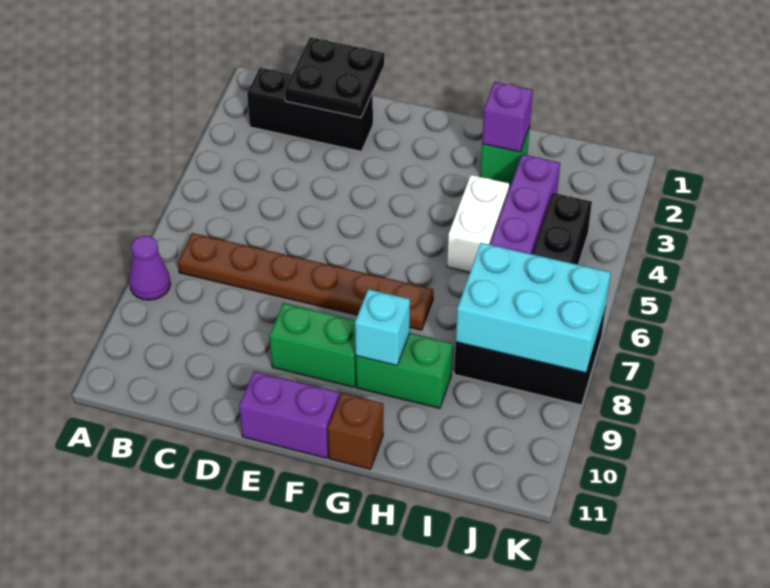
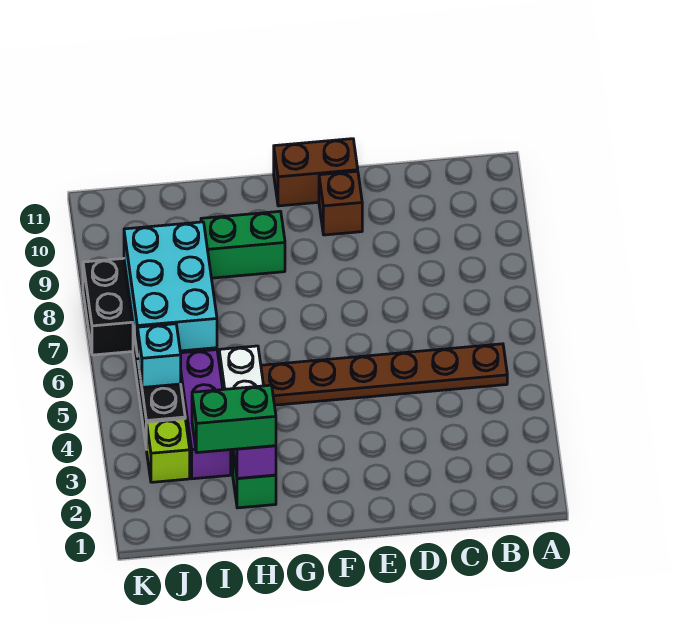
purple 1x1 cone [129,236,171,300] -> none
black 1x3 brick [247,68,373,151] -> none
brown 1x6 plate [178,233,433,330] -> brown 1x6 plate moved to [261,344,507,405]
black 2x2 plate [285,37,384,118] -> none
green 1x2 brick [270,303,356,387] -> green 1x2 brick moved to [192,385,276,453]
purple 1x2 brick [239,372,339,458] -> brown 1x2 brick [274,139,358,206]
cyan 1x1 brick [355,289,410,366] -> cyan 1x1 brick moved to [137,324,181,387]
brown 1x1 brick [328,393,383,469] -> brown 1x1 brick moved to [319,171,362,235]
cyan 2x3 brick [456,243,611,373] -> cyan 2x3 brick turned to [124,222,217,354]
none -> lime 1x1 brick [147,419,190,482]

